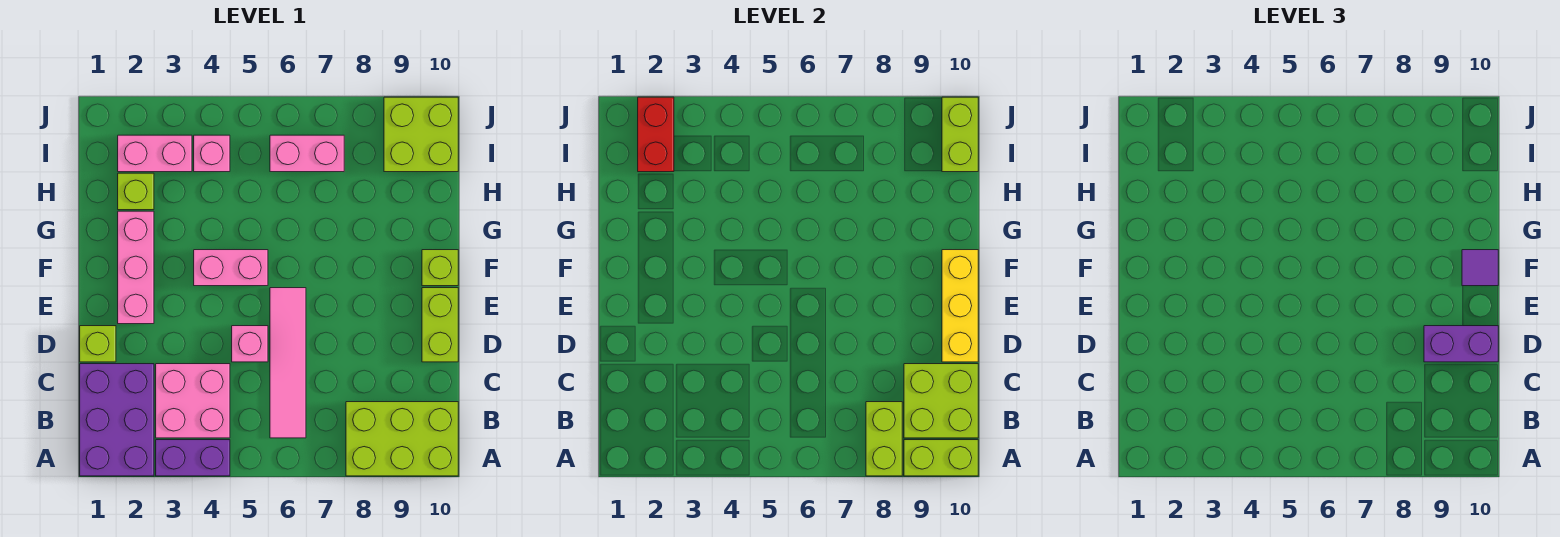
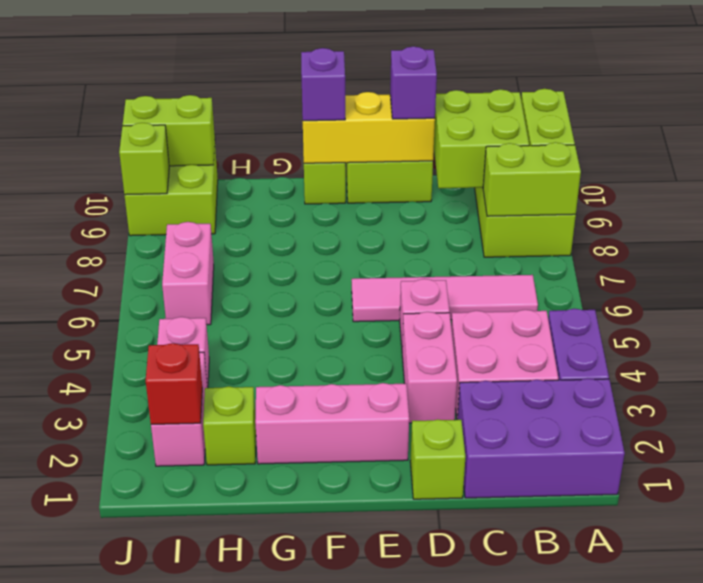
purple 1x2 brick [1424,326,1498,362] -> purple 1x1 brick [390,46,437,119]
pink 1x2 brick [194,250,268,286] -> pink 1x2 brick moved to [402,312,457,423]
purple 1x1 tile [1462,250,1498,286] -> purple 1x1 brick [301,48,345,121]
red 1x2 brick [638,97,674,172] -> red 1x1 brick [146,343,202,424]
none -> lime 1x1 brick [119,123,169,195]

